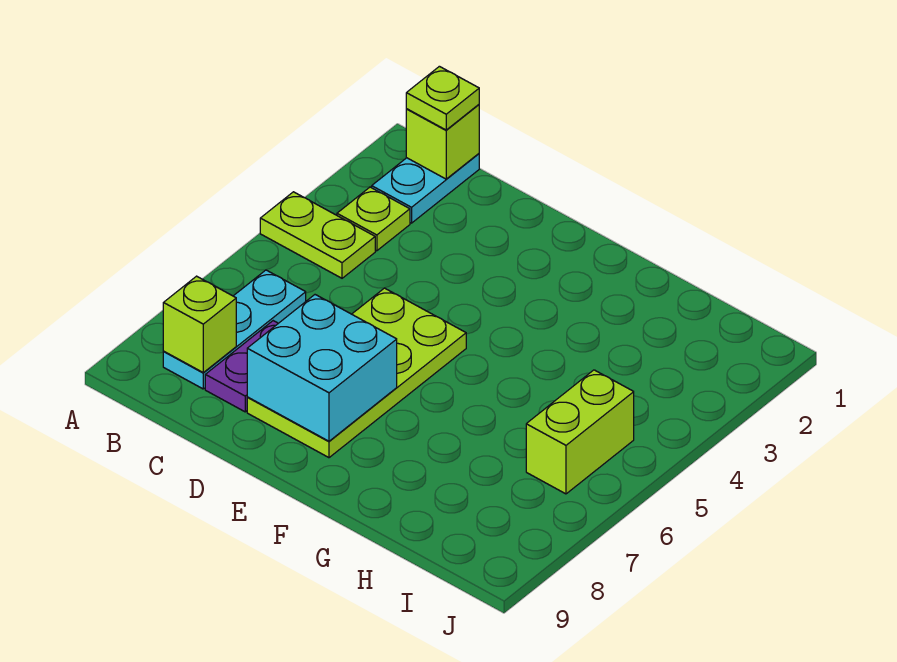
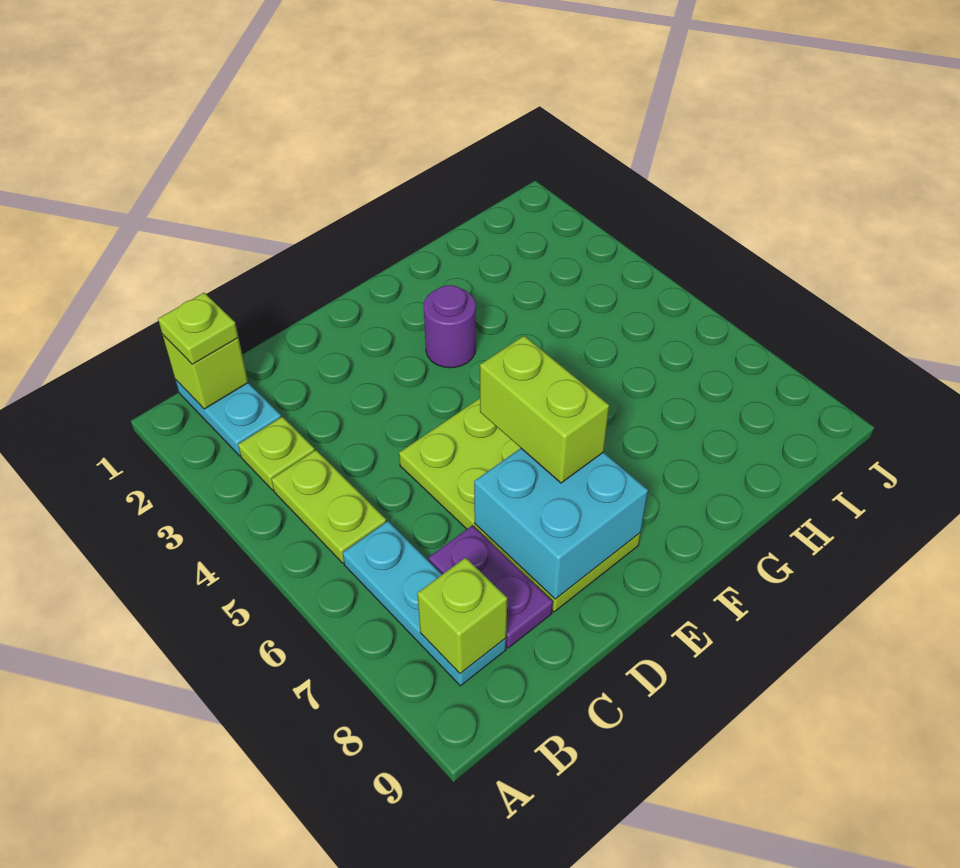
lime 1x2 plate [260,192,375,278] -> lime 1x2 plate turned to [271,450,386,563]
none -> purple 1x1 round brick [424,285,476,368]
lime 1x2 brick [526,370,634,494] -> lime 1x2 brick moved to [480,336,609,483]

